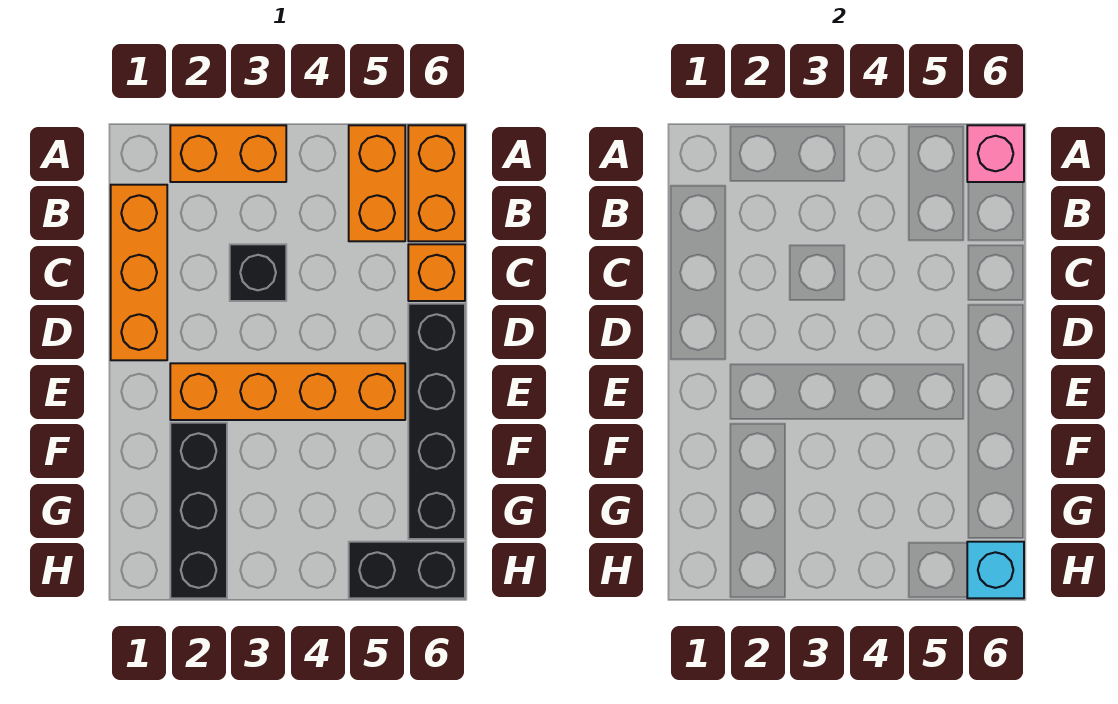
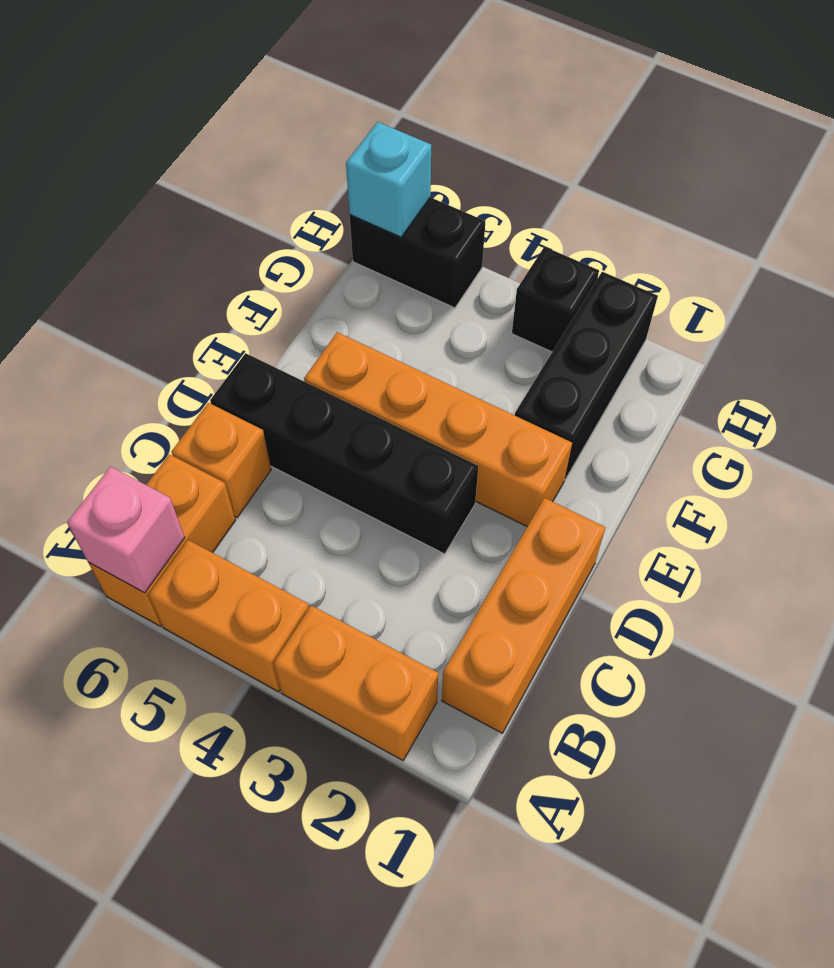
orange 1x2 brick [349,125,405,241] -> orange 1x2 brick turned to [148,540,309,692]
black 1x1 brick [230,244,286,301] -> black 1x1 brick moved to [512,247,599,352]
black 1x4 brick [408,304,465,539] -> black 1x4 brick turned to [210,353,478,554]

